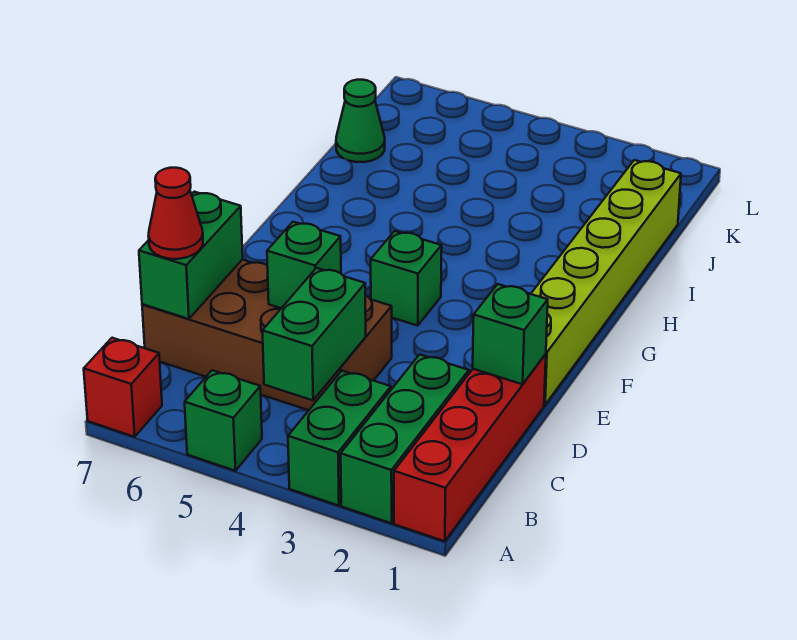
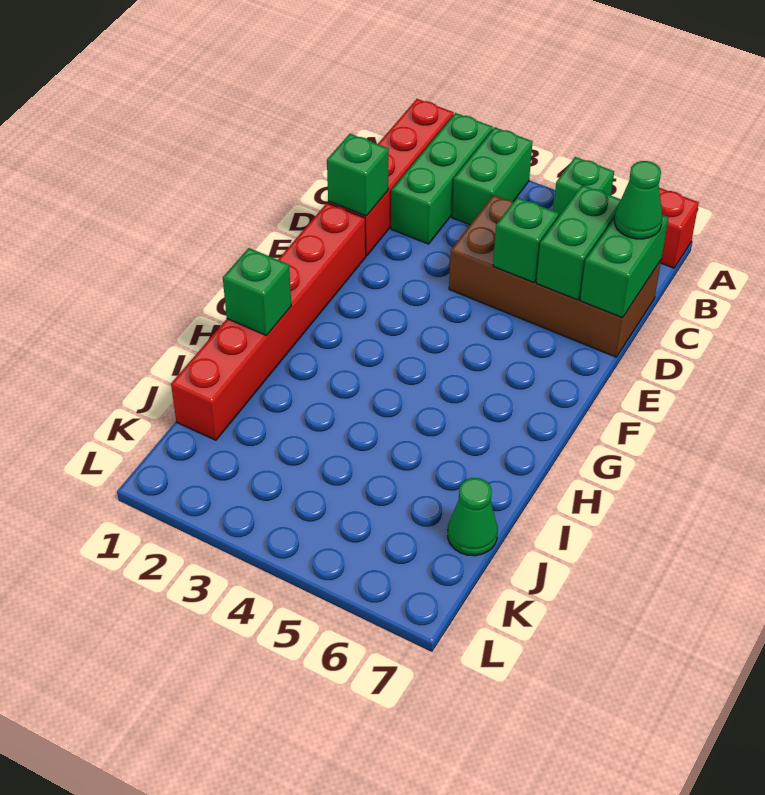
green 1x2 brick [262,268,366,400] -> green 1x2 brick moved to [536,185,621,300]
red 1x1 cone [149,168,203,259] -> green 1x1 cone [614,161,662,239]
lime 1x6 brick [531,160,681,405] -> red 1x6 brick [171,203,366,440]
green 1x1 brick [371,231,442,326] -> green 1x1 brick moved to [223,248,291,336]

